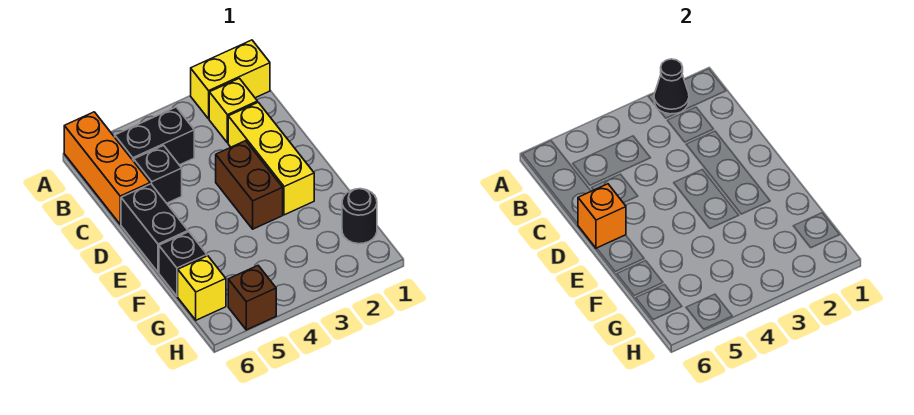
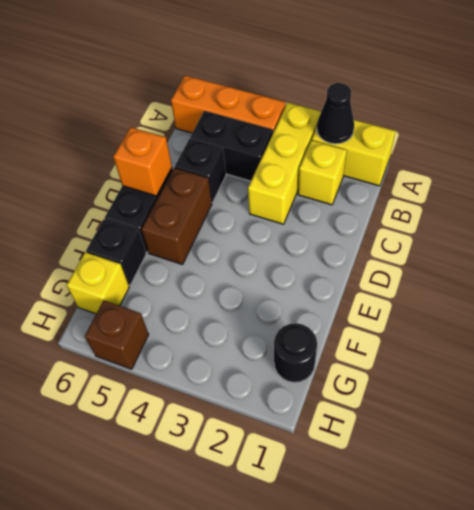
orange 1x3 brick [64,112,150,224] -> orange 1x3 brick turned to [171,75,286,133]
yellow 1x3 brick [228,102,314,215] -> yellow 1x3 brick moved to [248,103,321,224]
brown 1x2 brick [216,141,283,229] -> brown 1x2 brick moved to [141,168,212,265]

